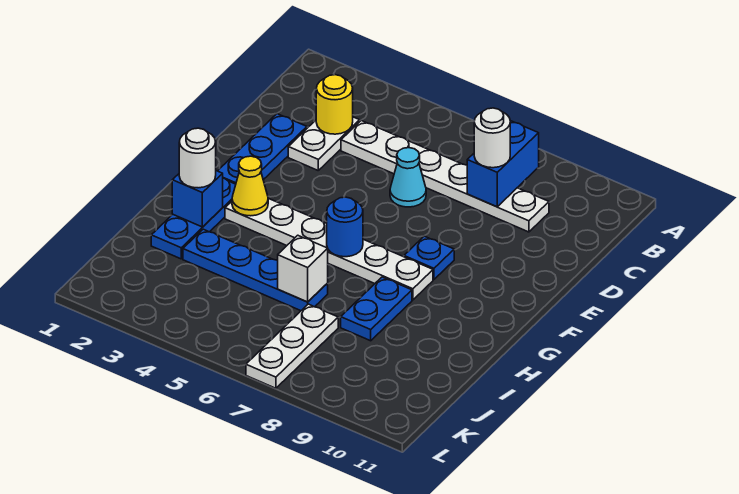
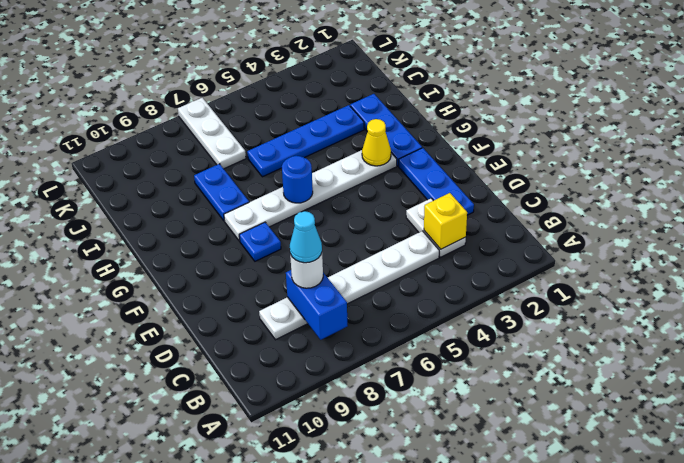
yellow 1x1 round brick [316,75,353,134] -> yellow 1x1 brick [424,193,467,249]
cyan 1x1 cone [390,148,426,207] -> cyan 1x1 cone moved to [290,211,322,263]
blue 1x1 brick [172,171,223,227] -> none
white 1x1 round brick [179,128,216,188] -> none
white 1x1 brick [278,235,328,302] -> none

